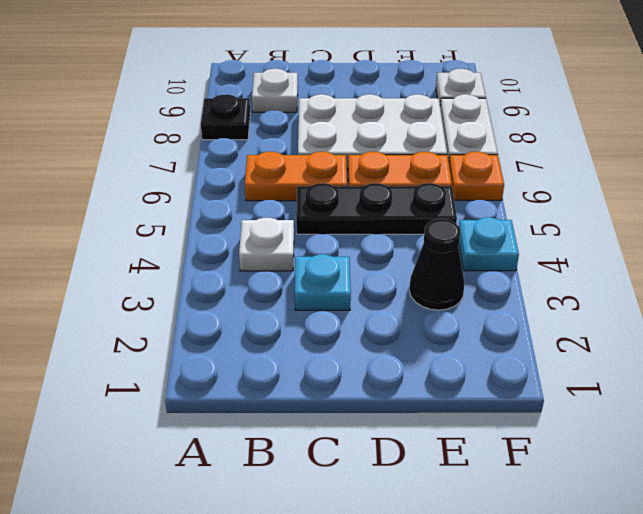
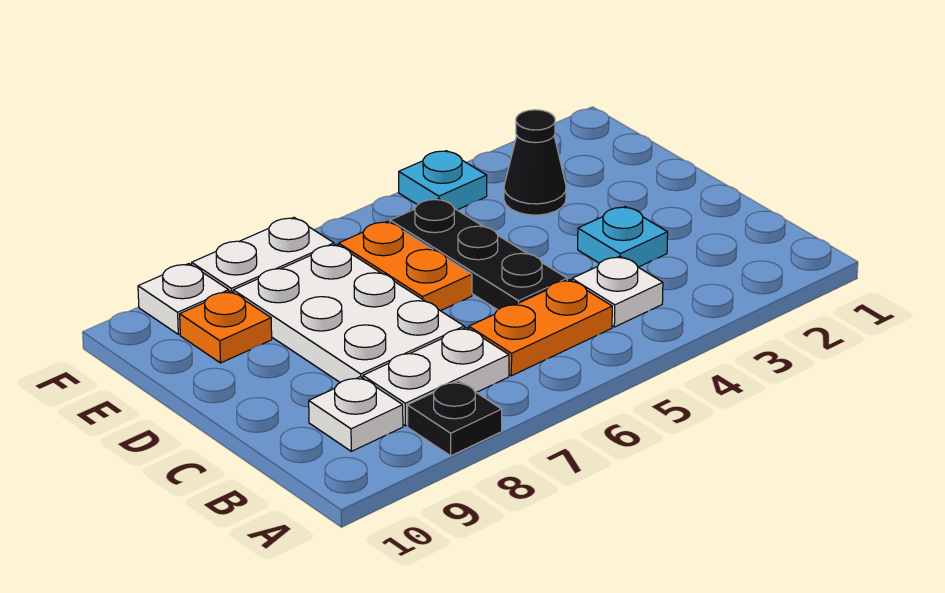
orange 1x2 plate [245,152,347,201] -> orange 1x2 plate turned to [469,280,612,376]
none -> white 1x2 plate [363,328,509,426]
orange 1x1 plate [449,152,504,200] -> orange 1x1 plate moved to [180,291,272,363]

